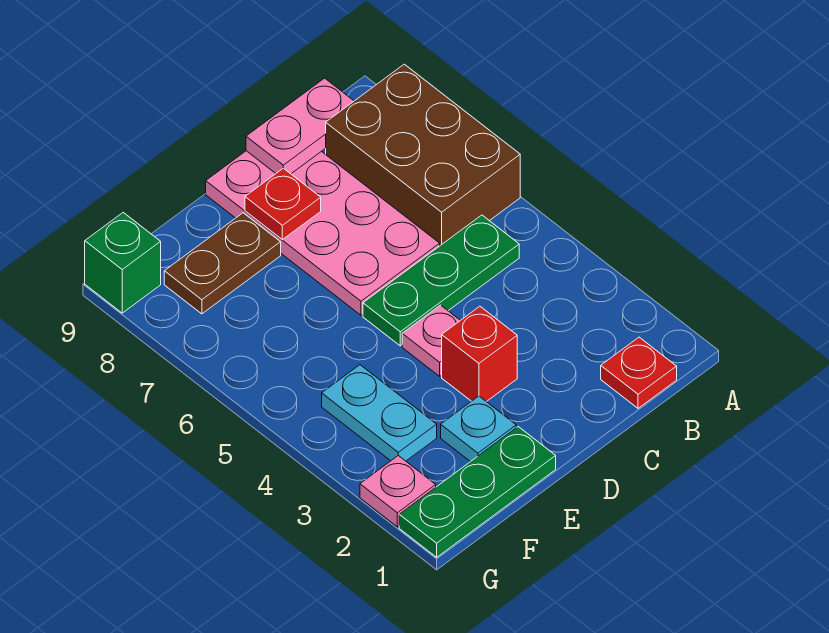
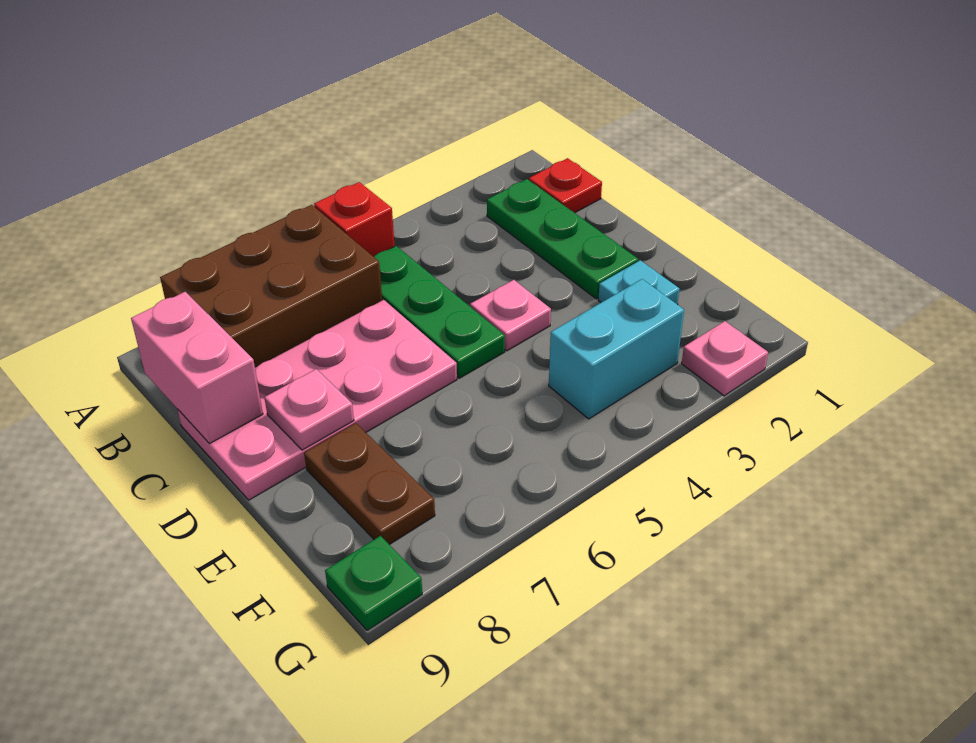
pink 1x2 plate [246,78,354,174] -> pink 1x2 brick [131,292,263,444]
red 1x1 brick [442,306,517,402] -> red 1x1 brick moved to [314,182,395,257]
red 1x1 plate [245,168,321,240] -> pink 1x1 plate [264,369,354,450]
green 1x3 plate [399,427,556,557] -> green 1x3 plate moved to [487,179,638,299]
cyan 1x2 plate [322,365,437,461] -> cyan 1x2 brick [549,279,684,419]
green 1x1 brick [85,213,161,313] -> green 1x1 plate [325,536,422,631]

